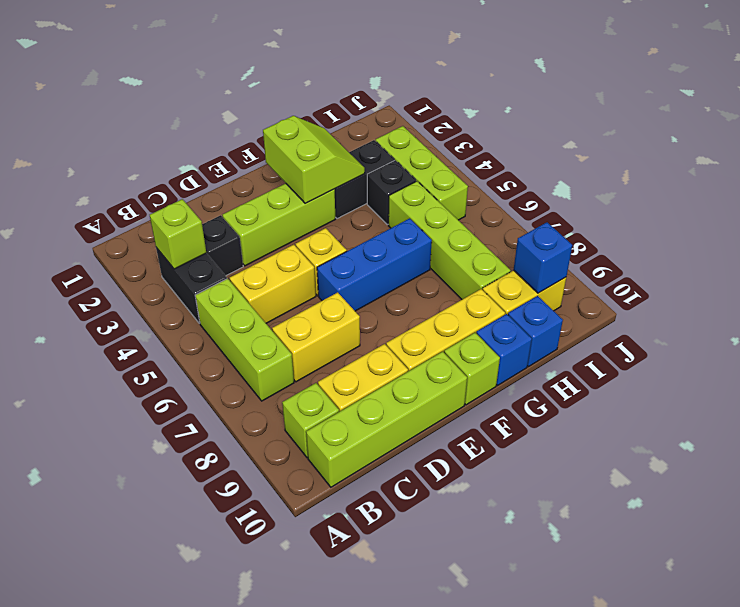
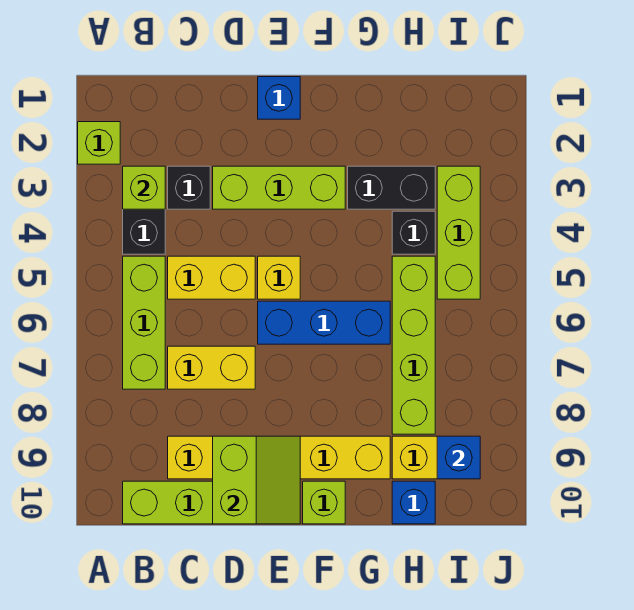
lime 1x1 brick [282,383,339,458] -> lime 1x1 brick moved to [78,122,120,164]
lime 2x2 slope [263,116,365,204] -> lime 2x2 slope moved to [213,436,300,524]
blue 1x1 brick [476,314,532,385] -> blue 1x1 brick moved to [258,77,300,119]

